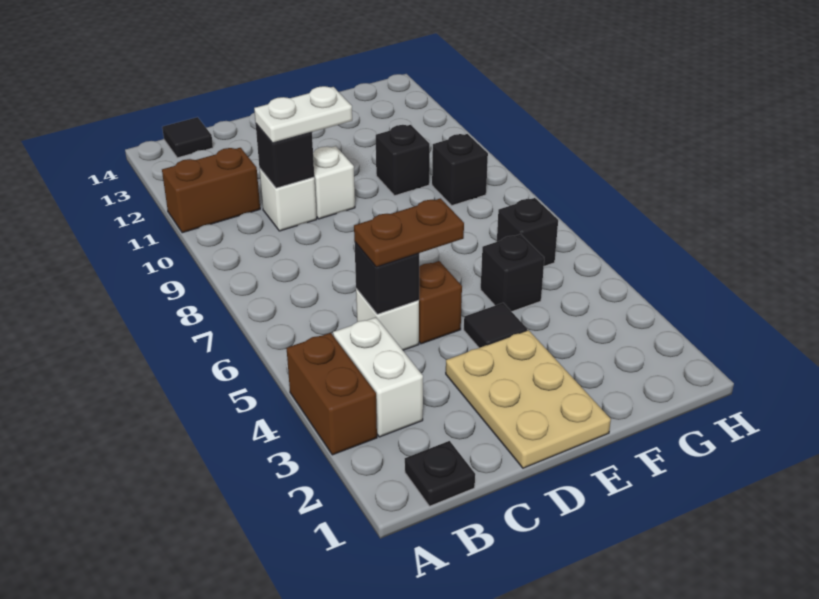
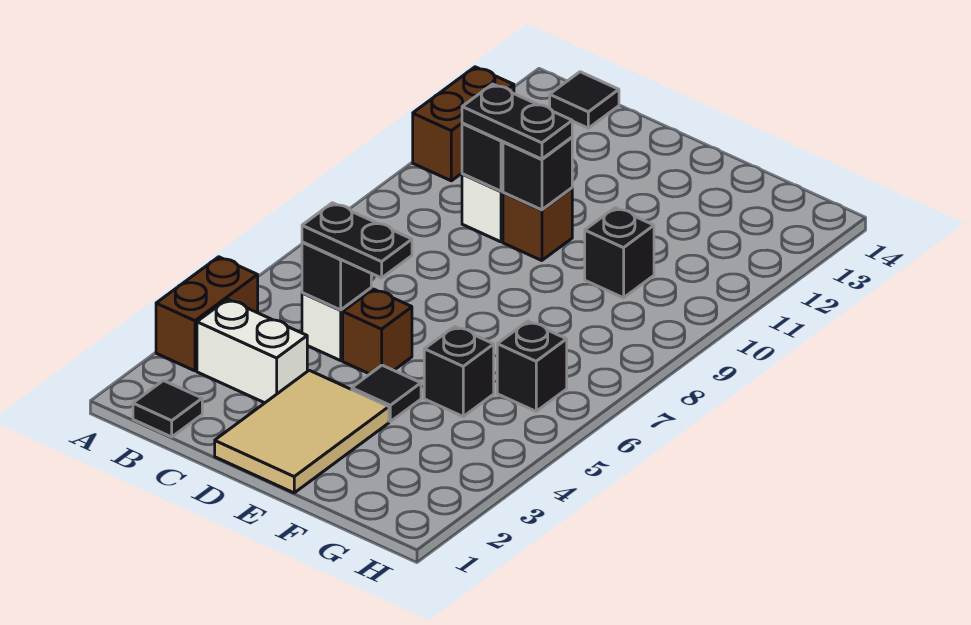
brown 1x2 brick [162,148,260,233] -> brown 1x2 brick turned to [413,67,514,181]
black 1x1 plate [405,441,475,506] -> black 1x1 tile [133,381,202,437]
white 1x2 brick [333,317,423,437] -> white 1x2 brick turned to [197,299,307,403]
brown 1x2 plate [354,198,464,267] -> black 1x2 plate [302,203,412,278]
white 1x2 plate [254,86,352,143] -> black 1x2 plate [462,84,572,159]
tan 2x3 plate [446,330,611,468] -> tan 2x3 tile [215,370,389,493]
white 1x1 brick [313,146,355,219] -> brown 1x1 brick [503,188,572,261]
black 1x1 brick [432,134,488,206] -> black 1x1 brick moved to [503,137,572,210]

